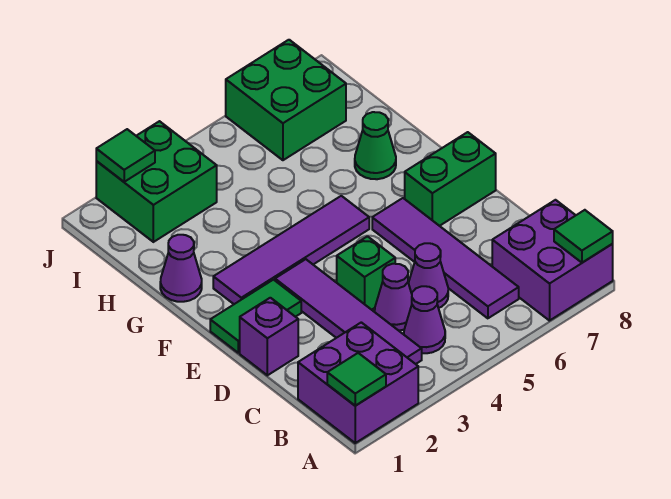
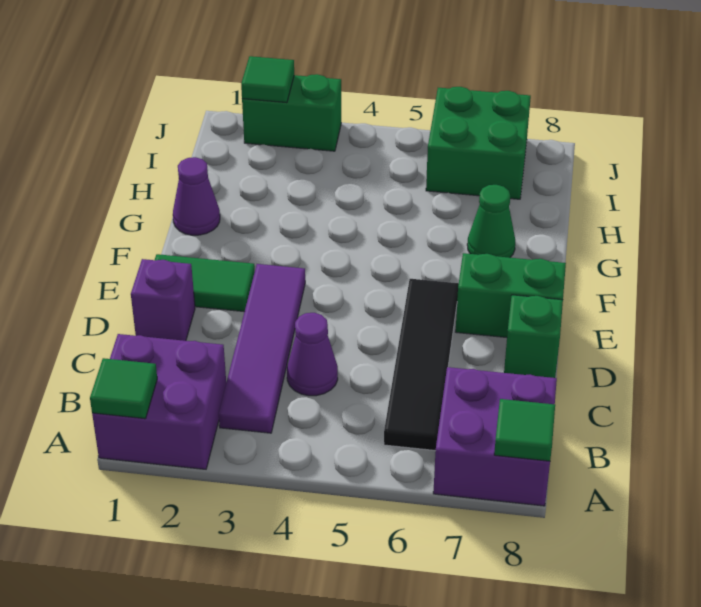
purple 1x1 cone [404,286,445,353] -> none
purple 1x4 tile [372,198,519,318] -> black 1x4 tile [384,279,459,451]
purple 1x1 cone [409,243,448,308] -> none
green 1x1 brick [337,236,395,310] -> green 1x1 brick moved to [504,295,563,378]
purple 1x4 tile [213,196,369,304] -> none
green 2x2 brick [96,121,217,242] -> green 1x2 brick [242,74,341,151]

